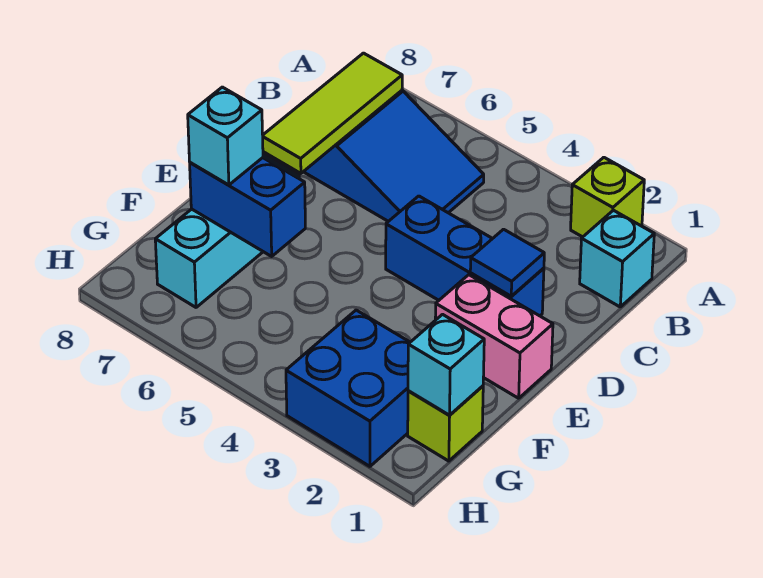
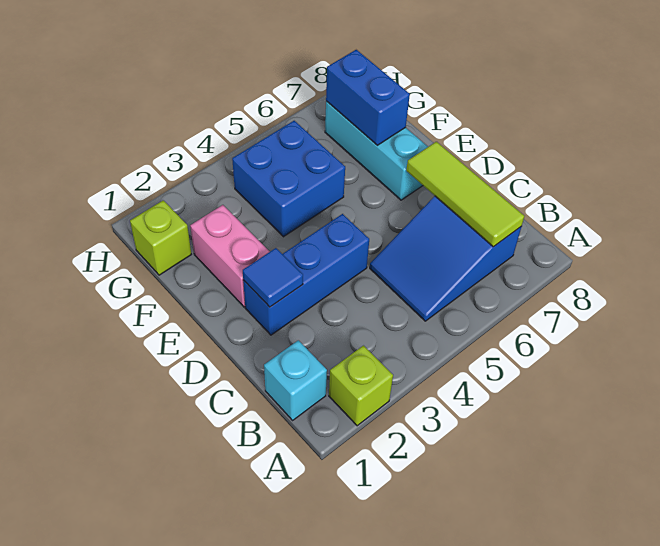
pink 1x2 brick [435,275,553,398] -> pink 1x2 brick turned to [190,205,270,307]
blue 1x2 brick [190,158,305,256] -> blue 1x2 brick turned to [326,50,410,145]
cyan 1x1 brick [188,87,263,185] -> none
cyan 1x1 brick [408,314,484,415] -> none
blue 2x2 brick [286,310,410,466] -> blue 2x2 brick moved to [232,121,345,237]

